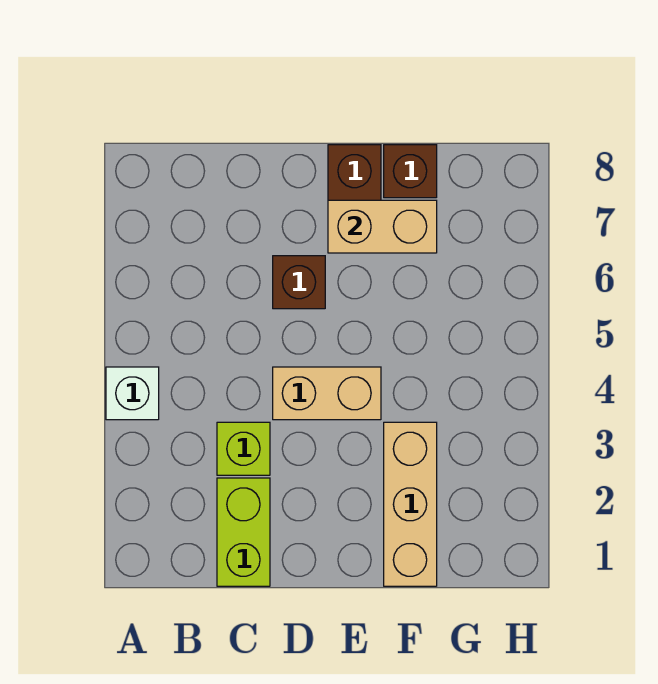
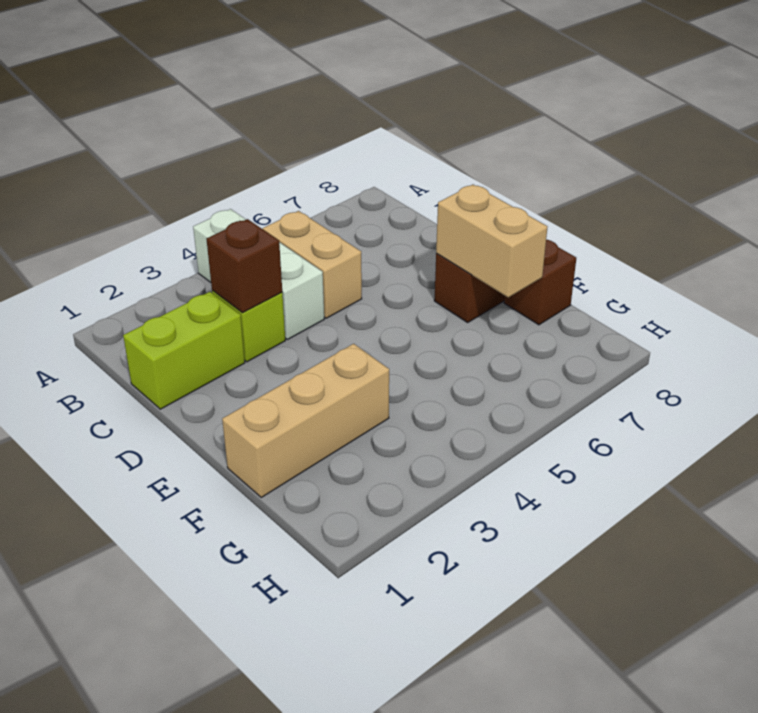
white 1x1 brick [106,367,159,420] -> white 1x3 brick [193,209,324,340]
tan 1x2 brick [273,367,381,420] -> tan 1x2 brick moved to [263,211,362,318]
brown 1x1 brick [273,256,325,309] -> brown 1x1 brick moved to [207,219,282,313]

